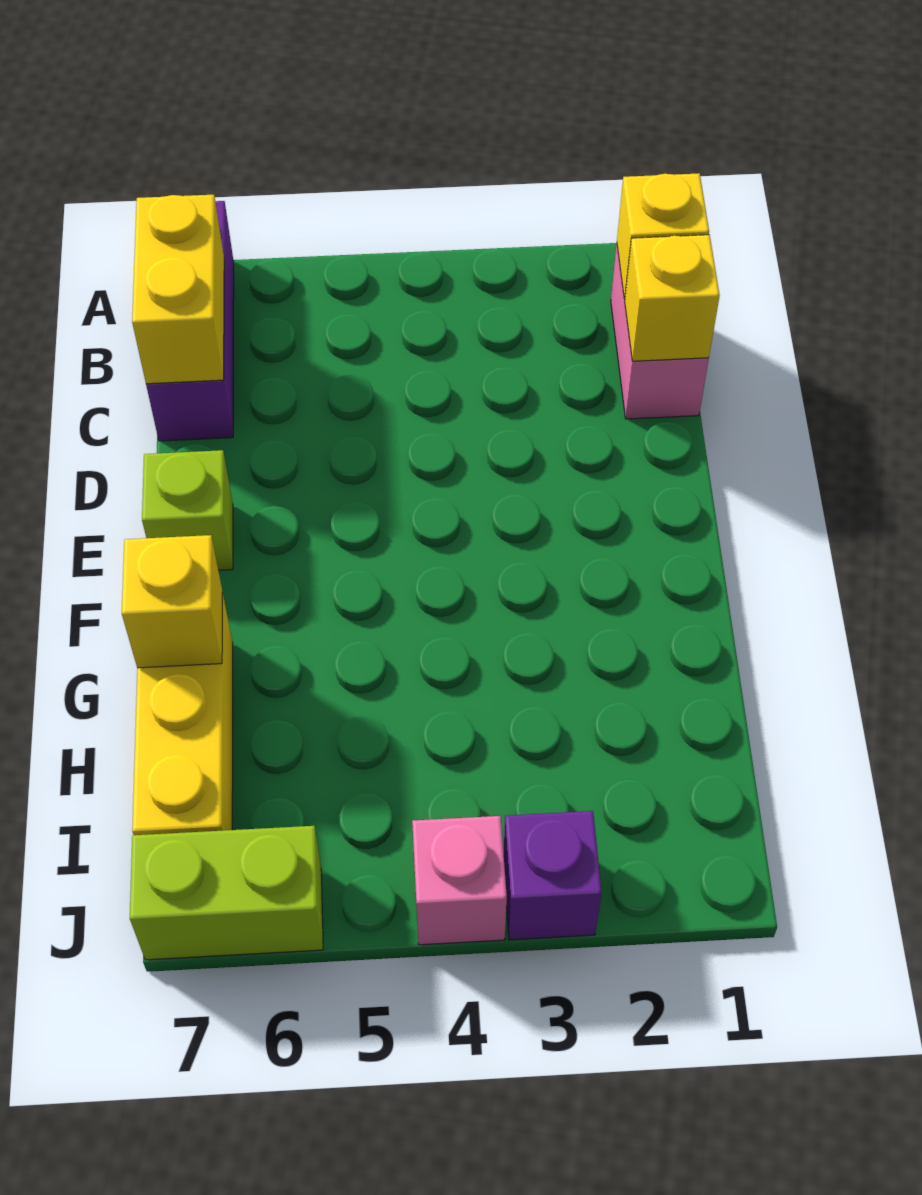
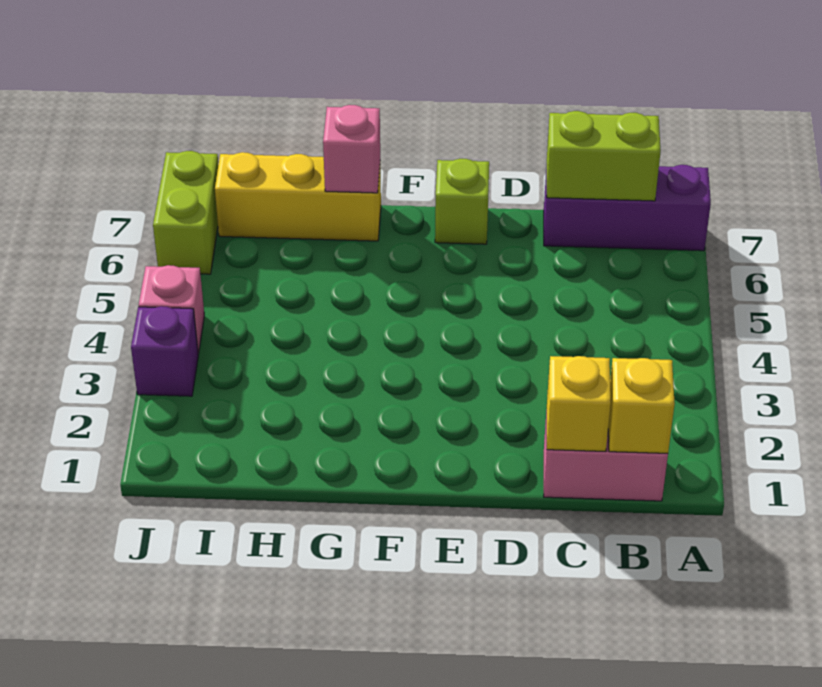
yellow 1x2 brick [132,195,224,384] -> lime 1x2 brick [546,111,661,201]
yellow 1x1 brick [122,535,222,668] -> pink 1x1 brick [323,105,380,193]

